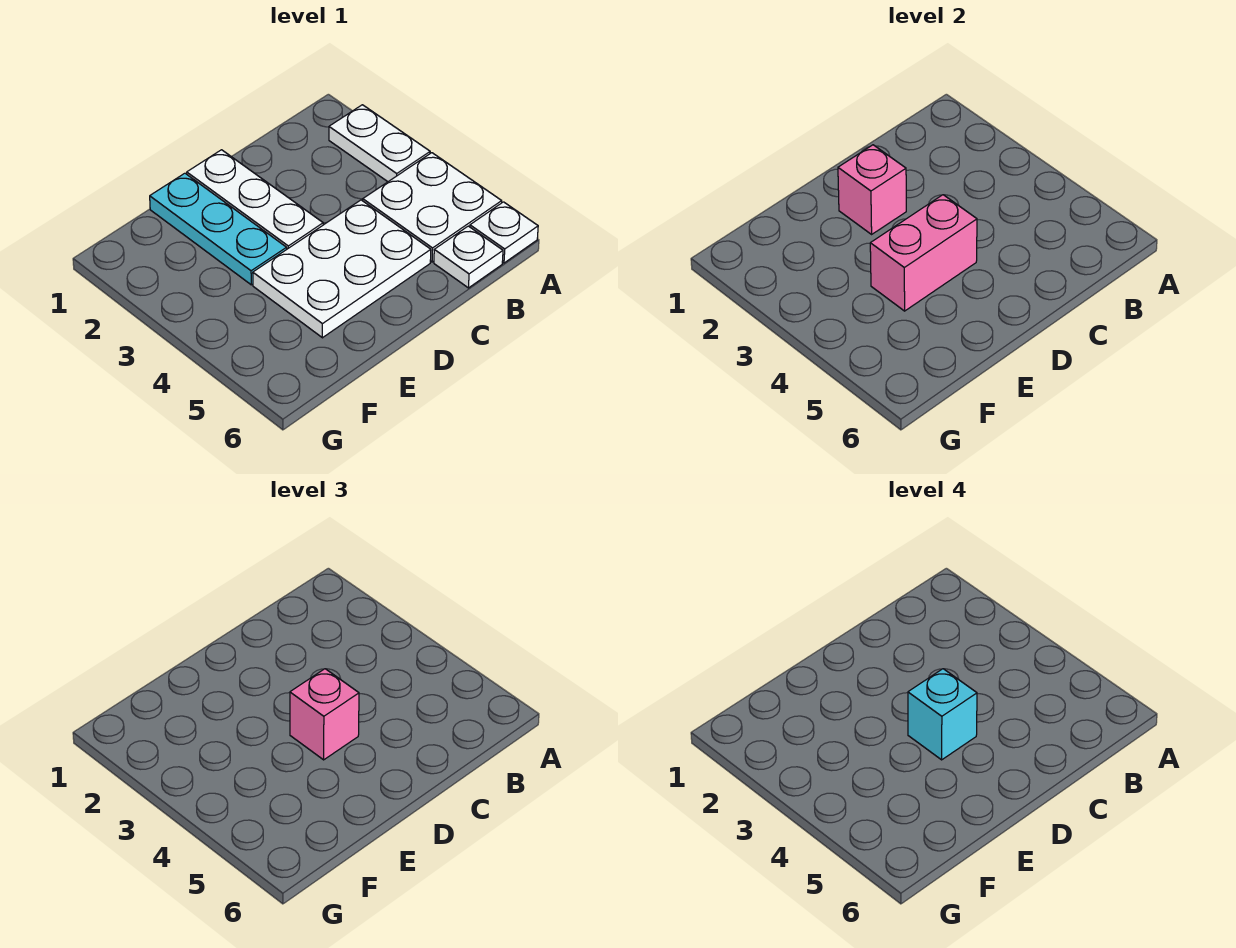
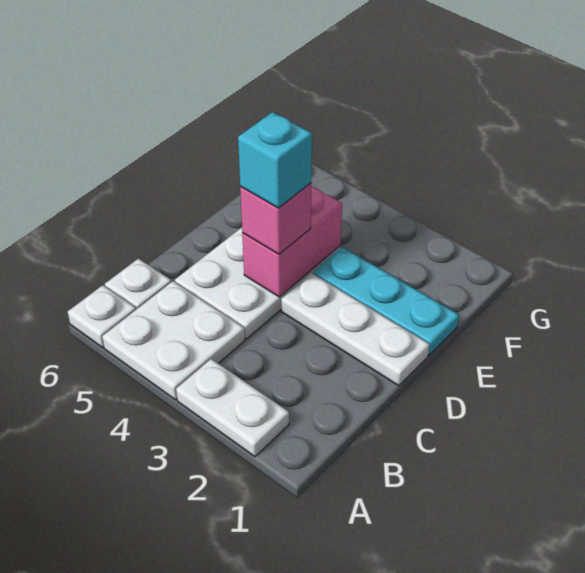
pink 1x1 brick [838,145,906,234] -> none

